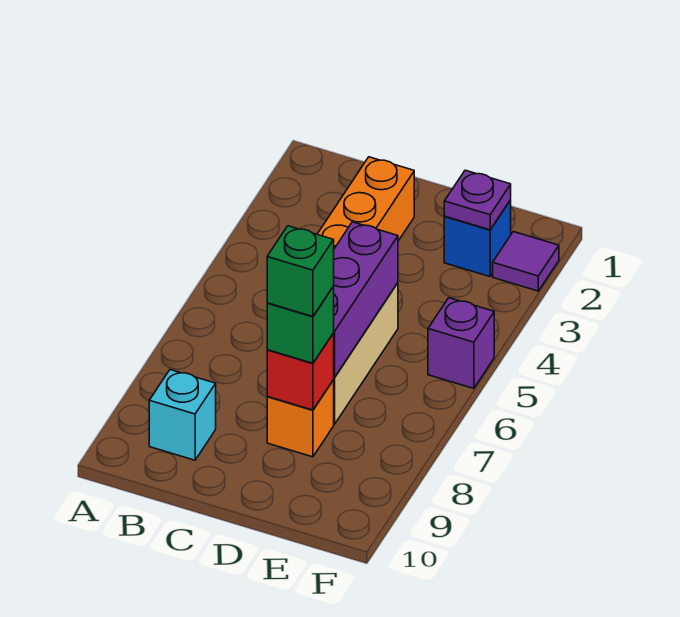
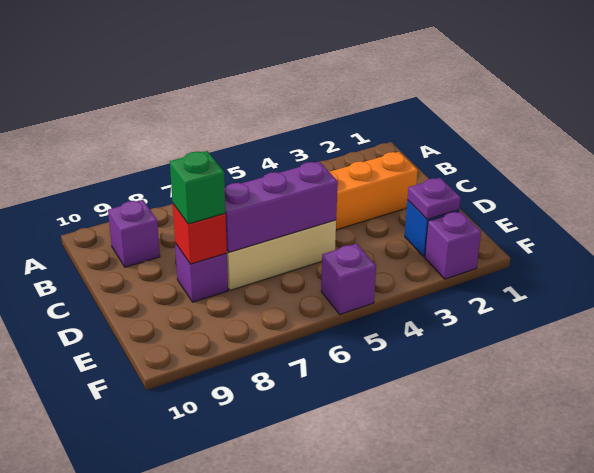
cyan 1x1 brick [149,370,216,460] -> purple 1x1 brick [108,200,160,267]
orange 1x1 brick [267,380,334,457] -> purple 1x1 brick [175,243,228,302]
green 1x1 brick [267,226,334,316] -> none
purple 1x1 tile [493,232,559,291] -> purple 1x1 brick [425,211,481,279]

